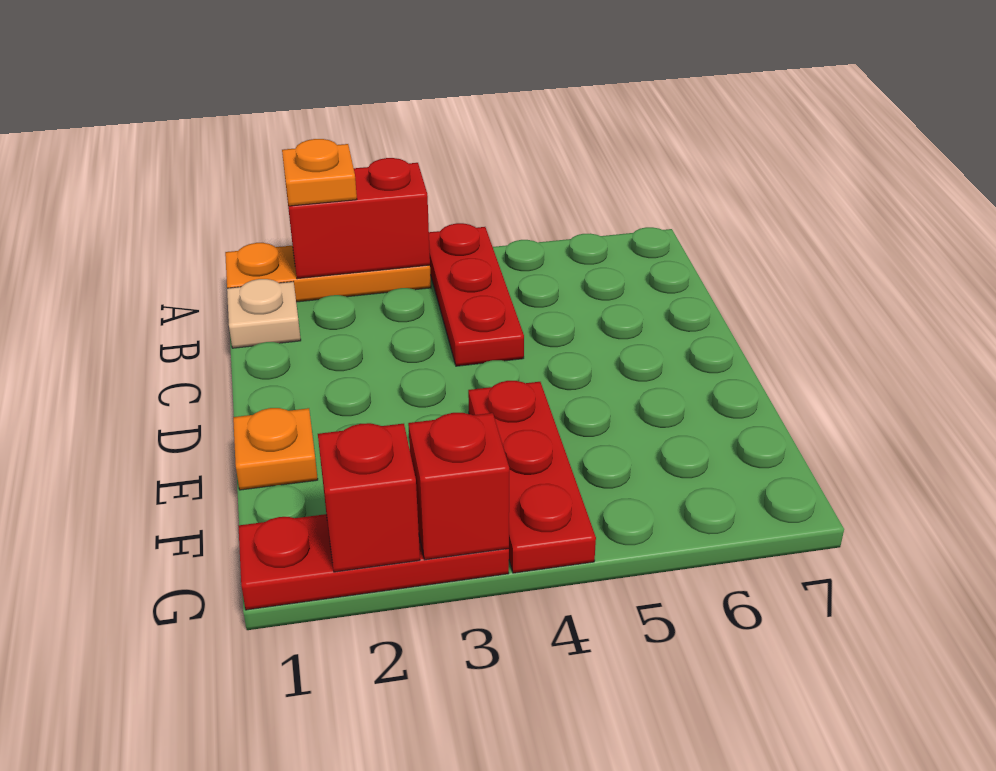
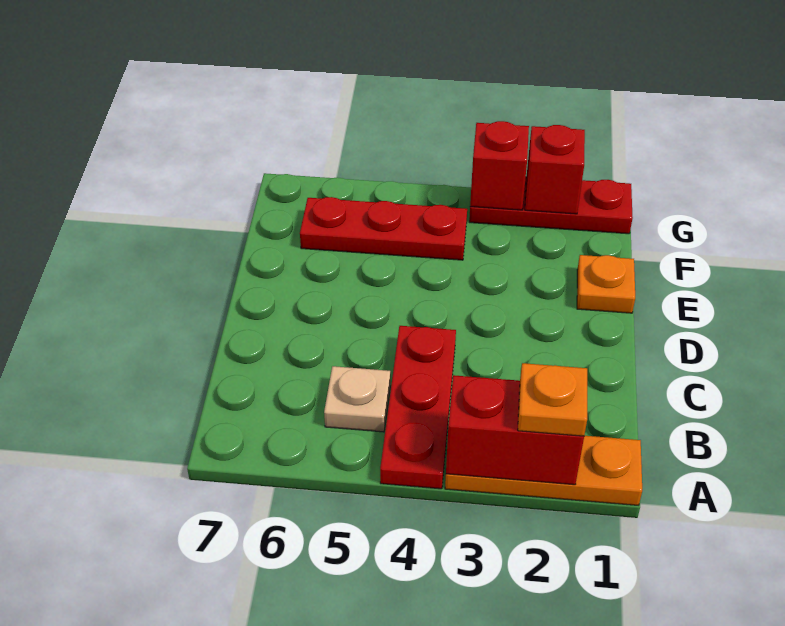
tan 1x1 plate [227,279,301,348] -> tan 1x1 plate moved to [324,366,390,432]
red 1x3 plate [468,381,596,573] -> red 1x3 plate turned to [300,197,467,260]

